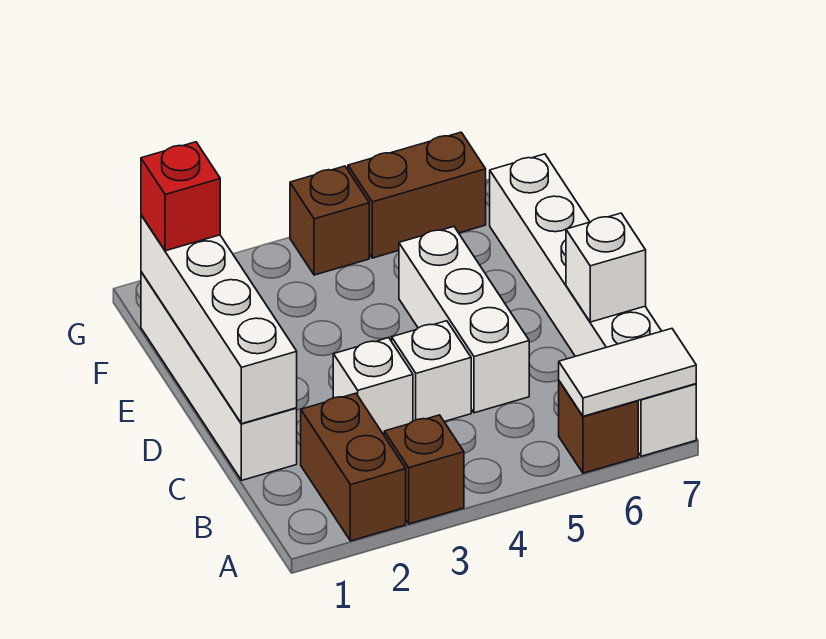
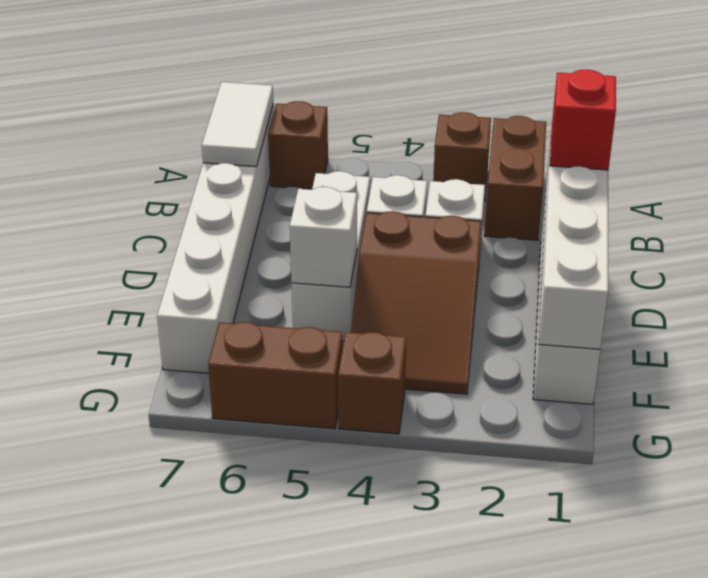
white 1x2 tile [559,329,696,416] -> white 1x2 tile turned to [202,82,273,167]
white 1x1 brick [566,213,646,322] -> white 1x1 brick moved to [290,187,357,287]
none -> brown 2x3 slope [351,211,482,394]
red 1x1 brick [141,142,220,251] -> red 1x1 brick moved to [550,70,616,170]

